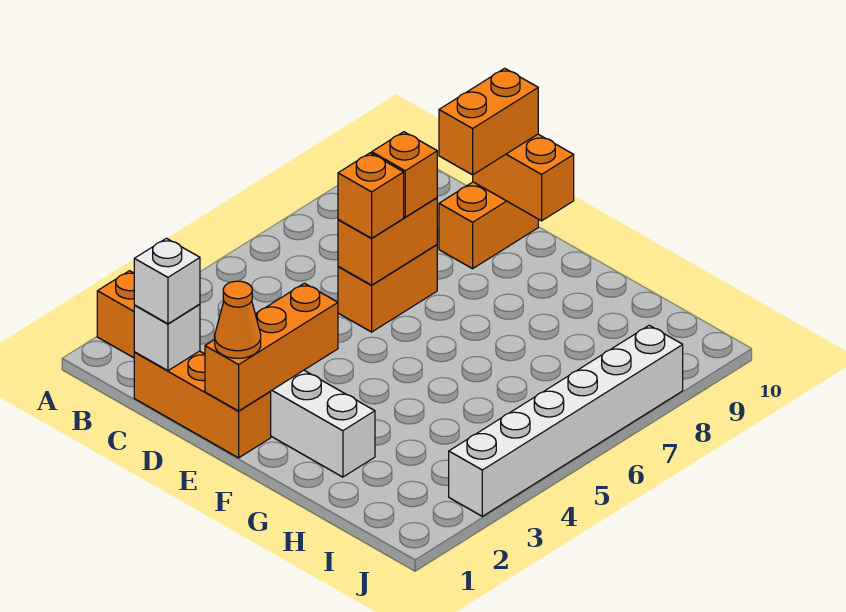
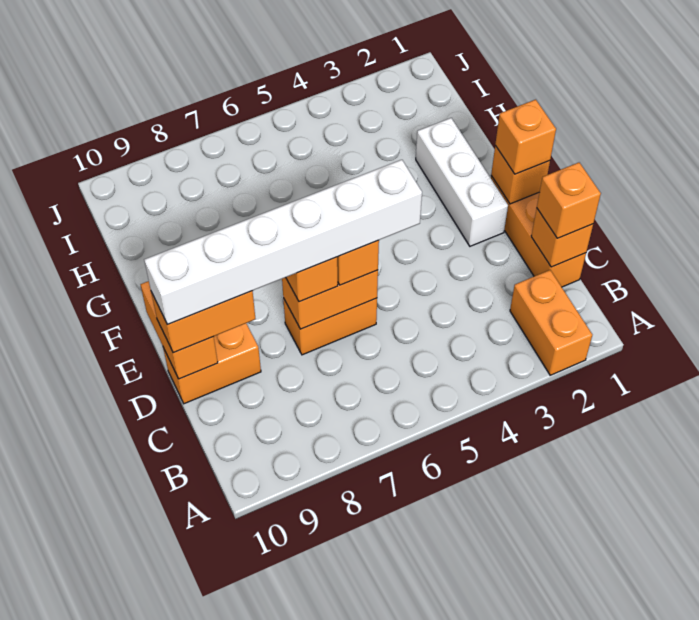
white 1x1 brick [134,304,200,371] -> orange 1x1 brick [531,209,593,267]
white 1x1 brick [134,238,200,324] -> orange 1x1 brick [537,163,601,238]
orange 1x3 brick [205,283,338,411] -> orange 1x1 brick [491,146,550,204]
orange 1x1 cone [215,281,261,358] -> orange 1x1 brick [495,100,556,174]
white 1x6 brick [449,325,683,516] -> white 1x6 brick moved to [144,160,422,325]

